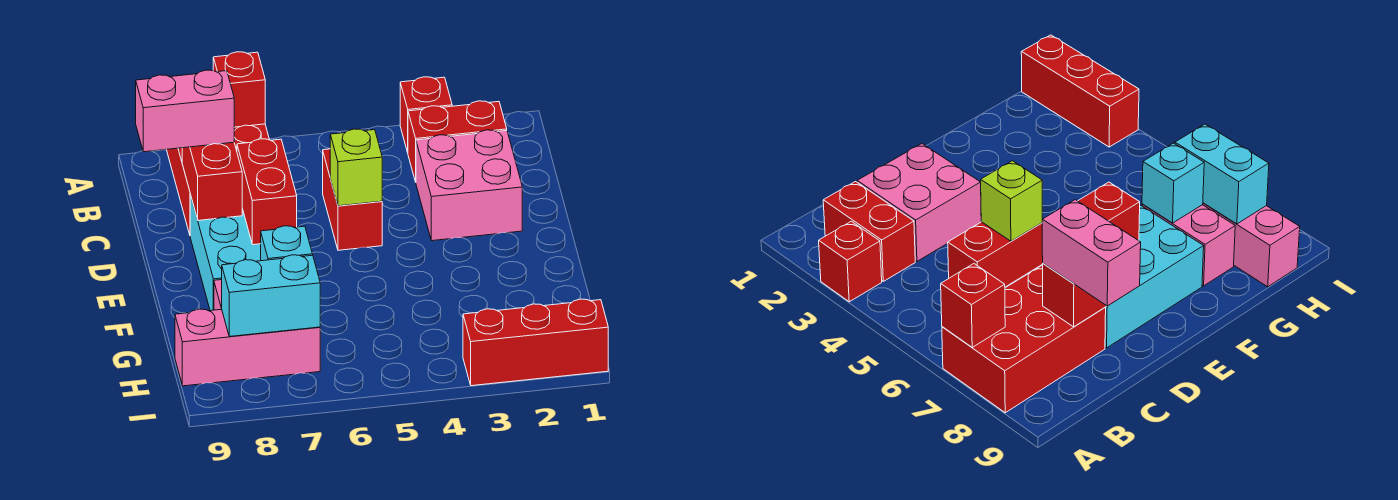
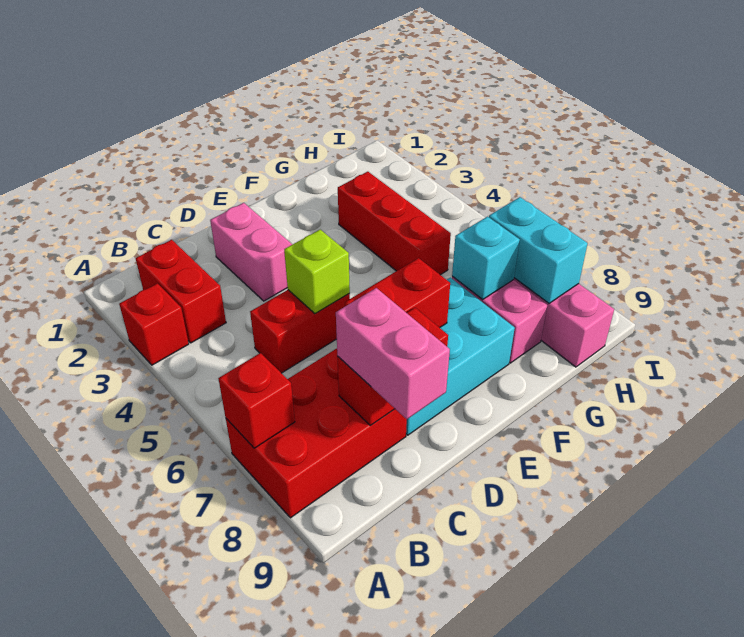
pink 2x2 brick [416,130,522,241] -> pink 1x2 brick [210,203,292,301]
red 1x3 brick [463,299,608,386] -> red 1x3 brick moved to [338,172,451,275]

